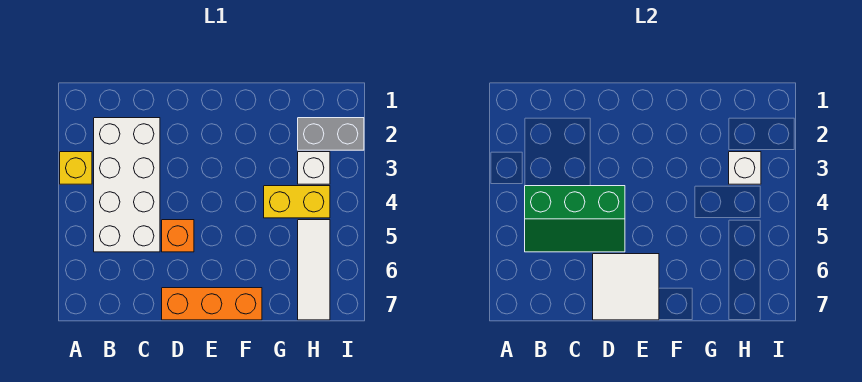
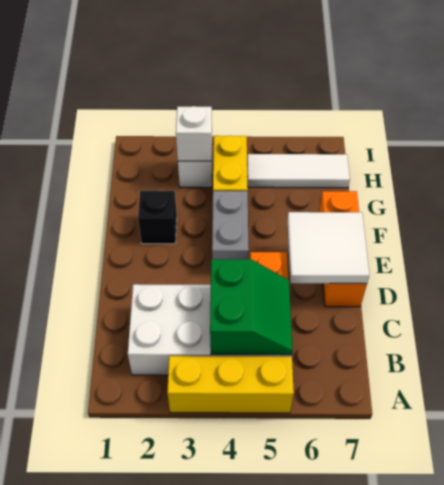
yellow 1x1 brick [60,152,92,184] -> yellow 1x3 brick [167,356,294,413]
green 2x3 slope [525,186,625,252] -> green 2x2 slope [210,259,292,355]
none -> black 1x1 brick [138,191,177,244]
grey 1x2 brick [298,118,364,150] -> grey 1x2 brick moved to [212,191,249,259]

